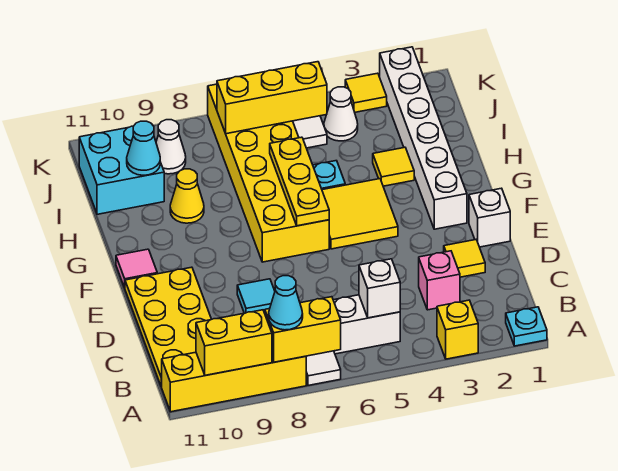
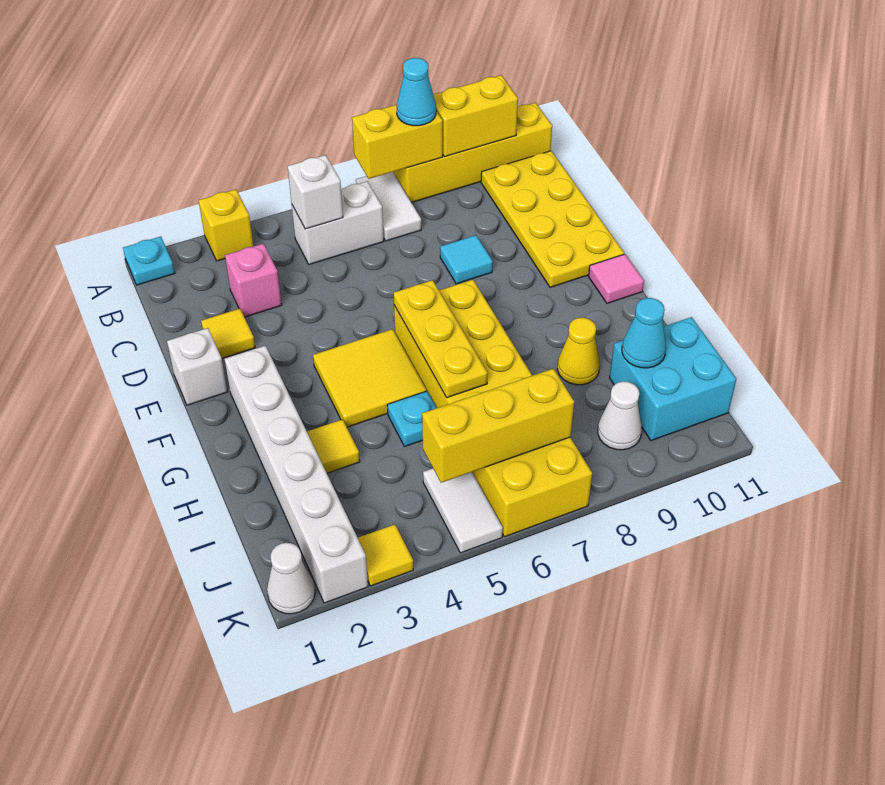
white 1x1 cone [324,87,358,141] -> white 1x1 cone moved to [267,543,315,614]

